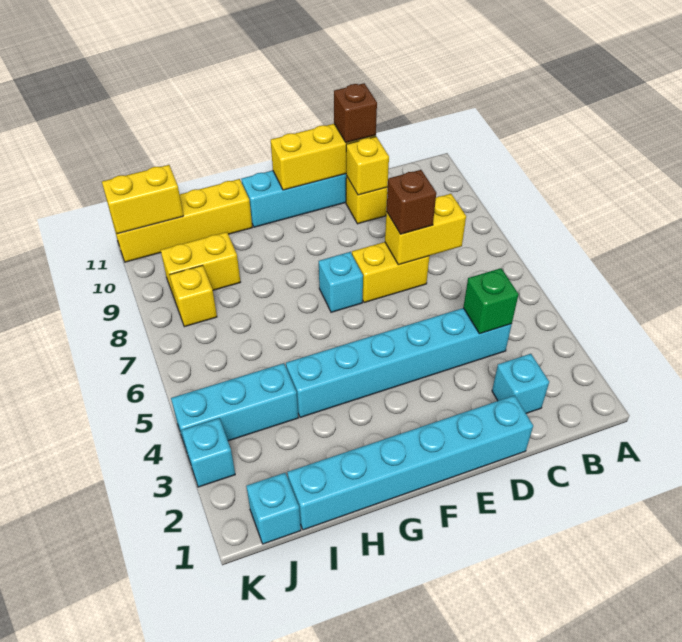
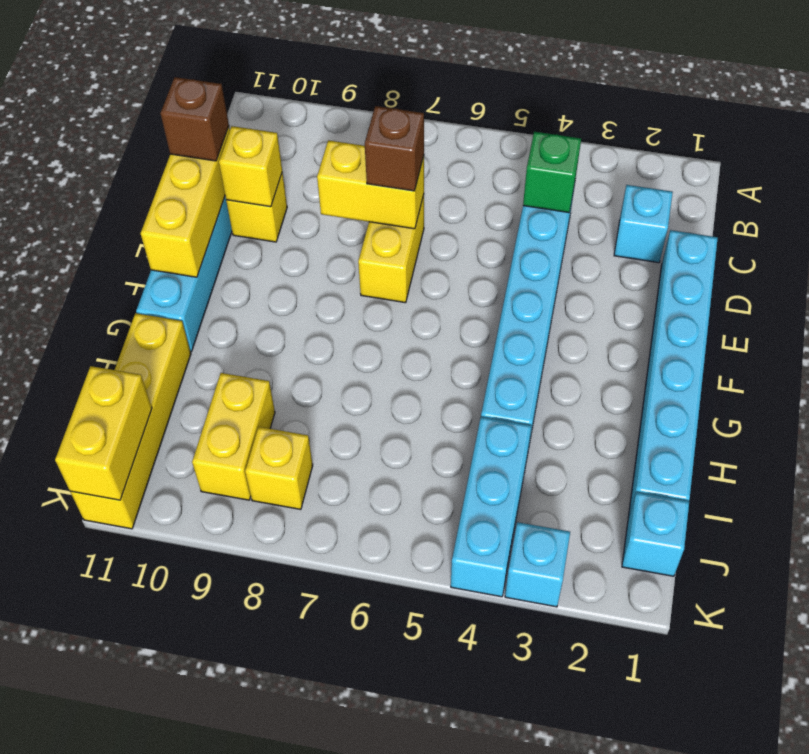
yellow 1x2 brick [385,194,466,265] -> yellow 1x2 brick turned to [317,140,424,229]
cyan 1x1 brick [319,252,363,312] -> none

